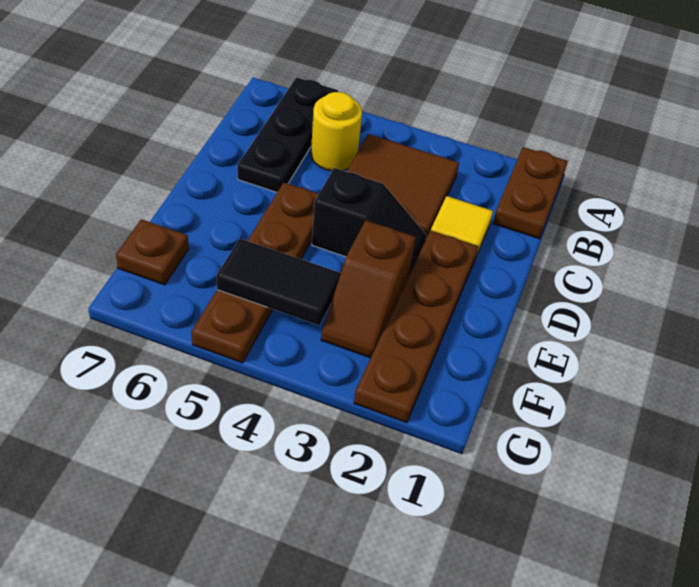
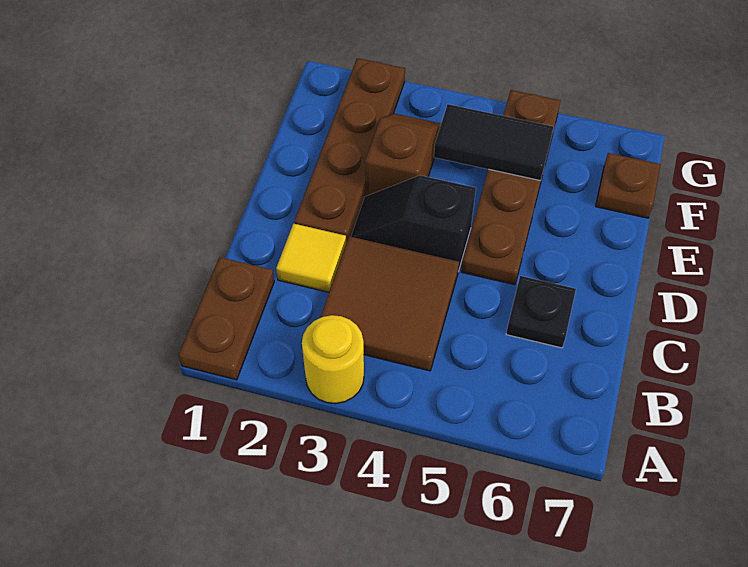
black 1x3 plate [237,77,338,192] -> black 1x1 plate [506,276,576,348]
yellow 1x1 round brick [311,92,362,171] -> yellow 1x1 round brick moved to [302,315,364,404]

